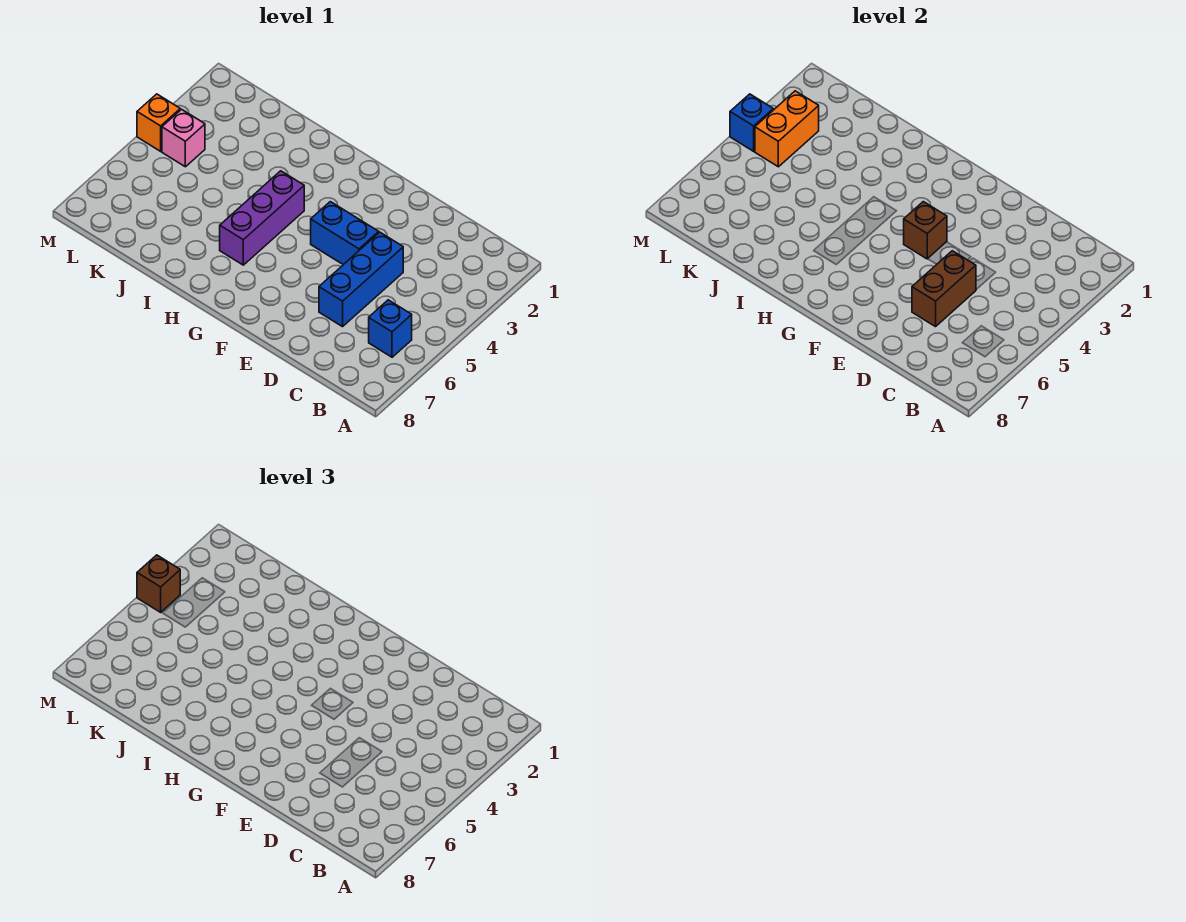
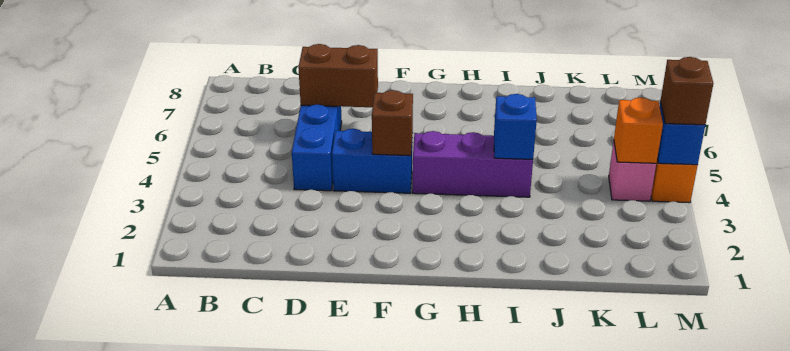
blue 1x1 brick [369,300,412,357] -> blue 1x1 brick moved to [494,94,537,159]
brown 1x2 brick [912,251,976,327] -> brown 1x2 brick turned to [298,44,378,107]
purple 1x3 brick [220,171,304,265] -> purple 1x3 brick turned to [412,131,533,197]
orange 1x2 brick [755,91,819,167] -> orange 1x1 brick [614,97,663,163]

